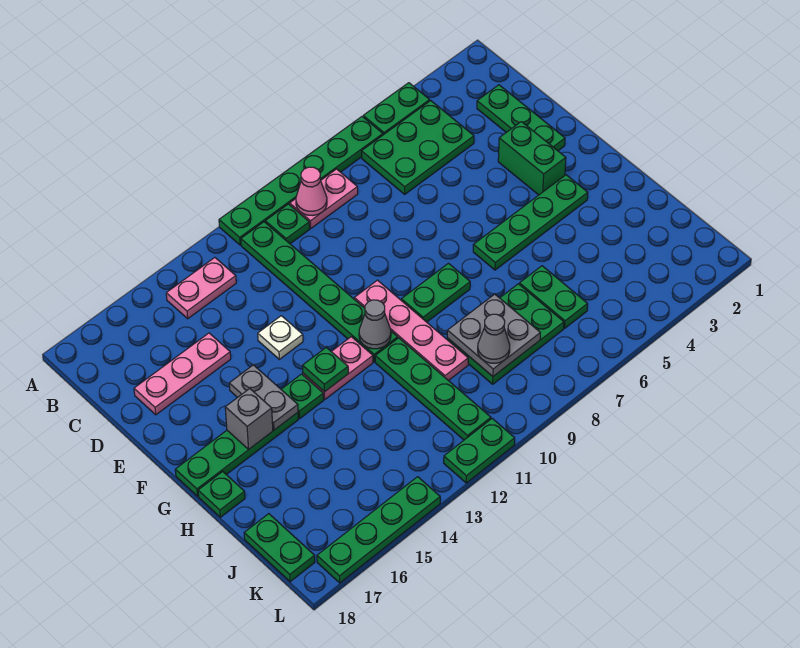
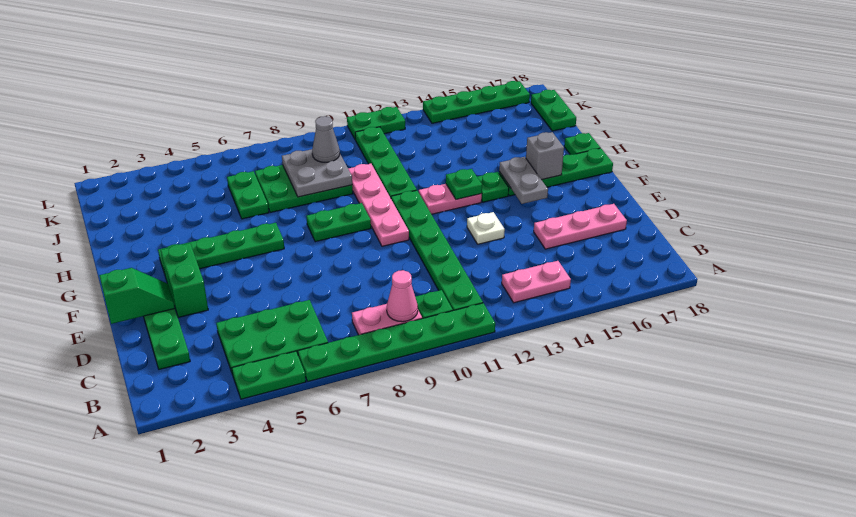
none -> green 1x2 slope [99,268,175,324]
grey 1x1 cone [359,300,391,349] -> none

